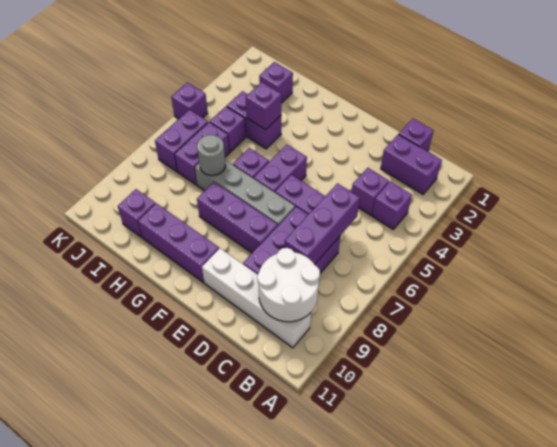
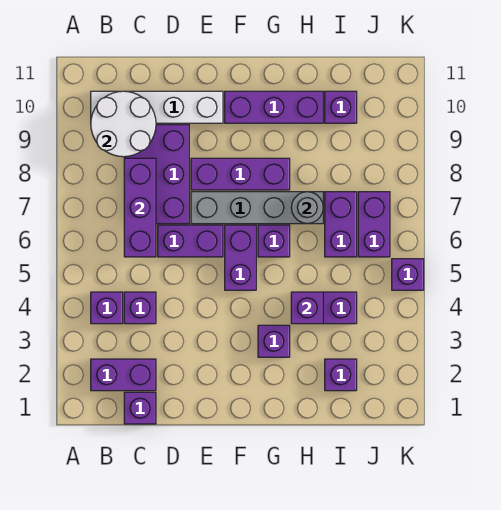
purple 1x1 brick [210,106,246,152] -> purple 1x1 brick moved to [258,325,290,357]

